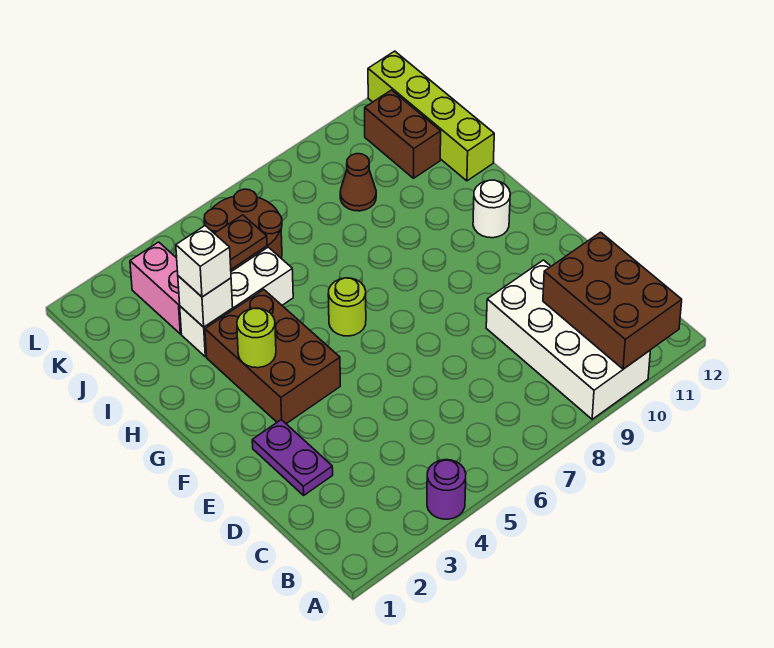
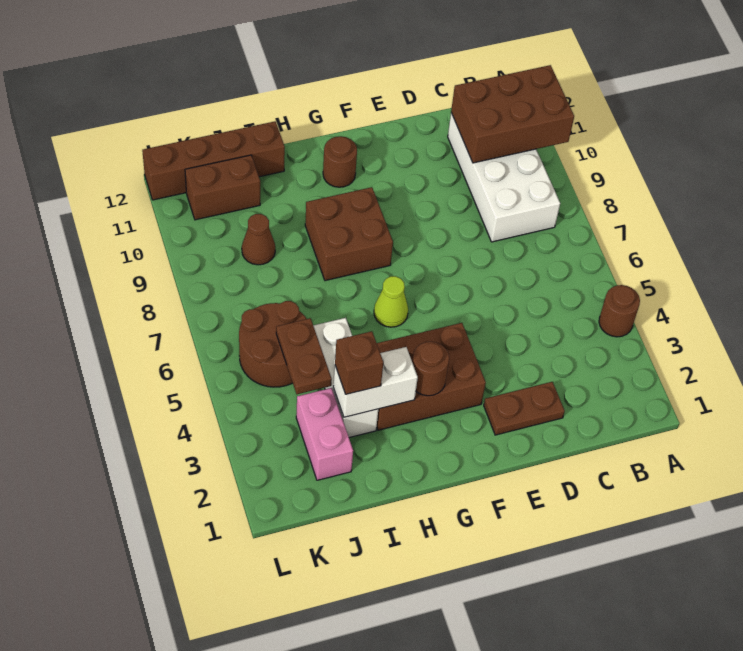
purple 1x1 round brick [427,460,466,519] -> brown 1x1 round brick [599,285,640,337]
white 2x4 brick [486,260,650,419] -> white 2x4 brick turned to [448,113,560,242]
purple 1x2 plate [252,420,333,495] -> brown 1x2 plate [484,382,565,435]
lime 1x1 round brick [237,308,276,368] -> brown 1x1 round brick [412,342,449,396]
lime 1x1 round brick [328,278,366,336] -> lime 1x1 cone [374,276,408,327]
none -> brown 2x2 brick [305,187,393,281]
white 1x1 round brick [473,180,510,238] -> brown 1x1 round brick [323,136,357,187]
white 1x1 brick [178,276,233,327] -> white 1x2 brick [333,347,418,417]
white 1x1 brick [176,226,231,297] -> brown 1x1 brick [335,331,383,394]
lime 1x4 brick [368,51,494,181] -> brown 1x4 brick [142,121,285,200]
pink 1x2 brick [130,242,181,334] -> pink 1x2 brick turned to [296,388,353,480]

